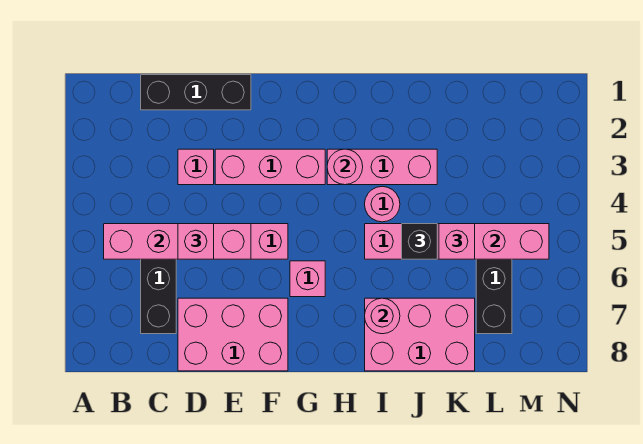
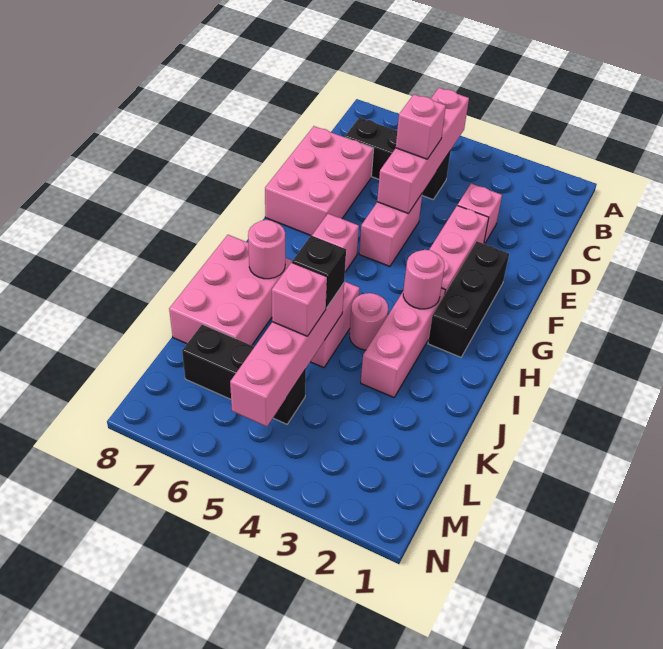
black 1x3 brick [141,75,251,110] -> black 1x3 brick moved to [428,241,509,357]

